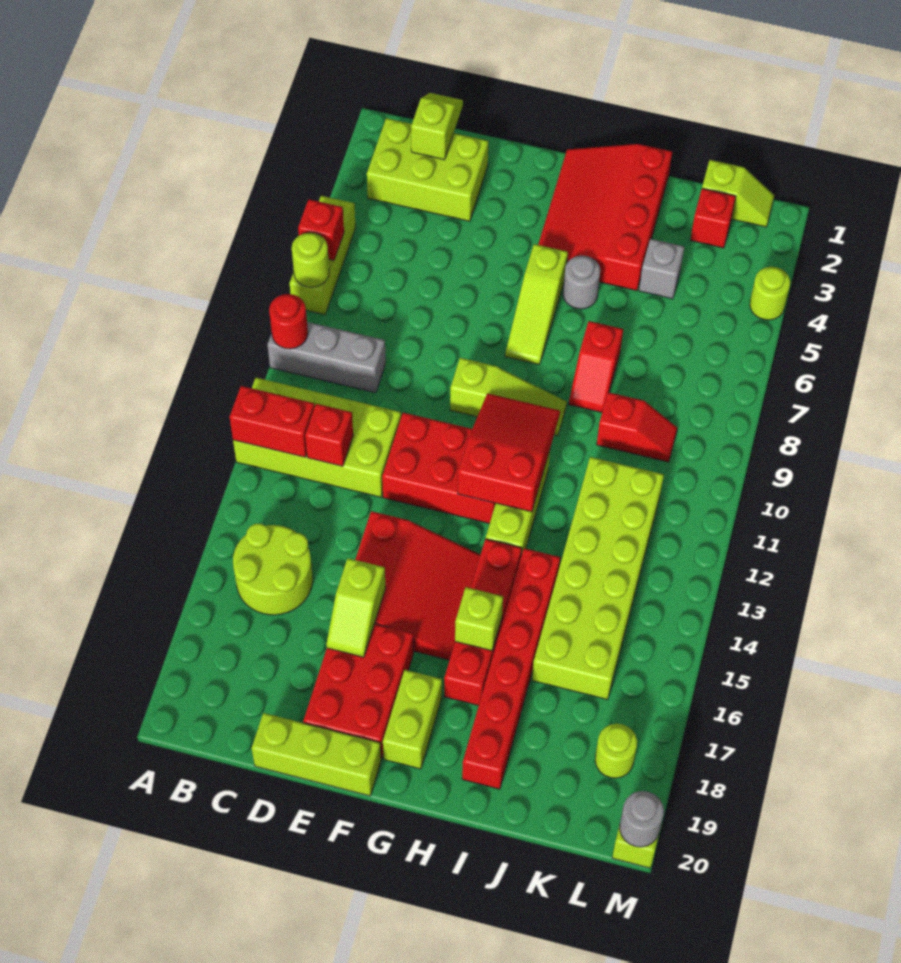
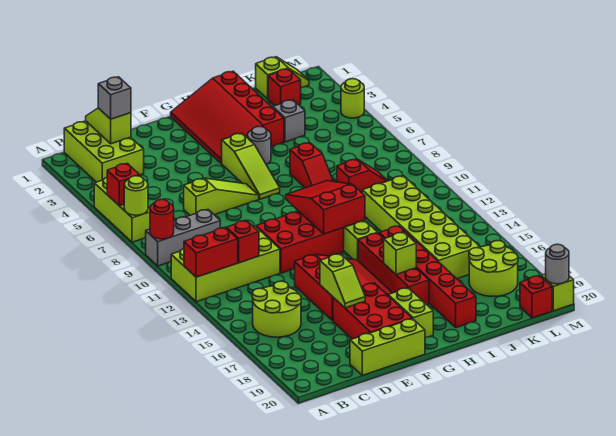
lime 2x3 brick [367,118,488,221] -> lime 2x3 brick turned to [64,121,144,182]
none -> grey 1x1 brick [98,77,131,119]
lime 1x3 slope [450,358,567,436] -> lime 1x3 slope moved to [184,178,259,215]
lime 1x1 round brick [595,724,637,778] -> lime 2x2 round brick [469,241,518,296]
none -> red 1x1 brick [520,276,552,318]

